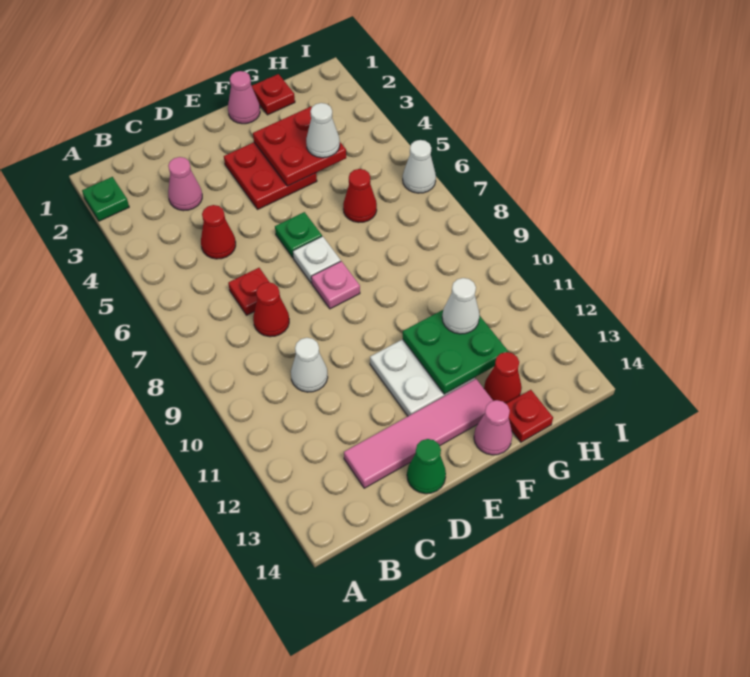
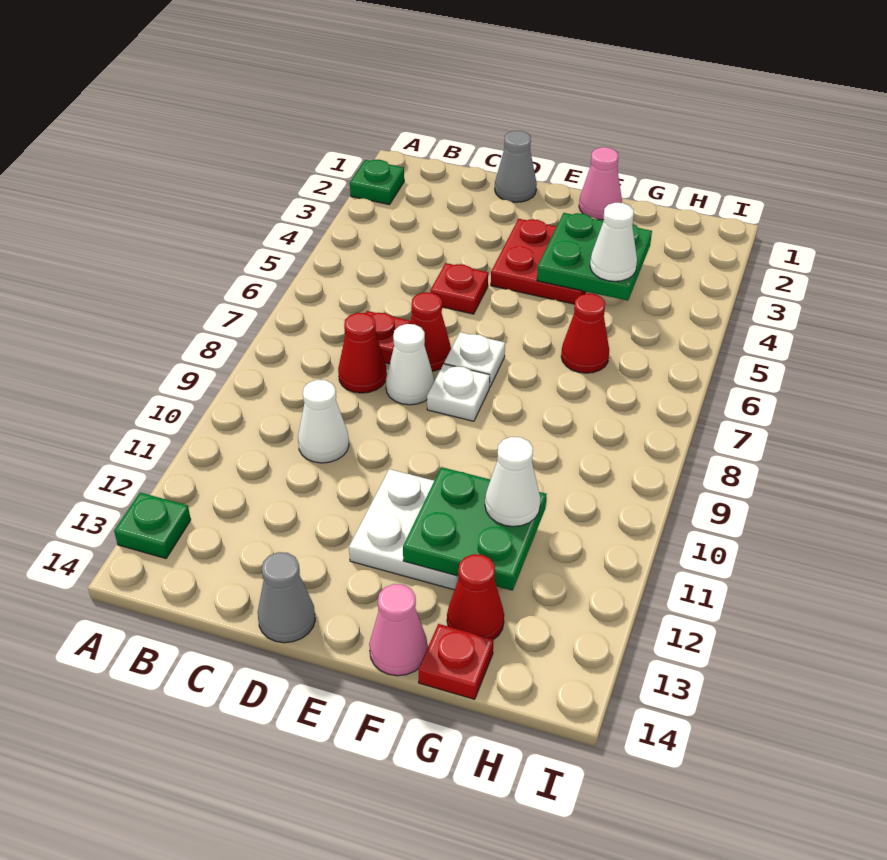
pink 1x1 cone [168,157,202,211] -> none
red 1x1 cone [201,205,236,259] -> red 1x1 cone moved to [410,292,451,371]
pink 1x4 tile [344,379,493,488] -> none
none -> grey 1x1 cone [495,131,537,202]
green 1x1 cone [407,439,446,494] -> grey 1x1 cone [258,552,315,643]
green 1x1 plate [275,212,322,258] -> green 1x1 plate moved to [114,493,191,558]
pink 1x1 plate [311,261,360,309] -> white 1x1 plate [427,364,490,421]
red 2x2 plate [253,106,346,186] -> green 2x2 plate [537,213,652,301]
red 1x1 plate [252,74,295,115] -> red 1x1 plate moved to [430,263,488,314]
white 1x1 cone [403,140,436,193] -> white 1x1 cone moved to [386,324,434,405]

